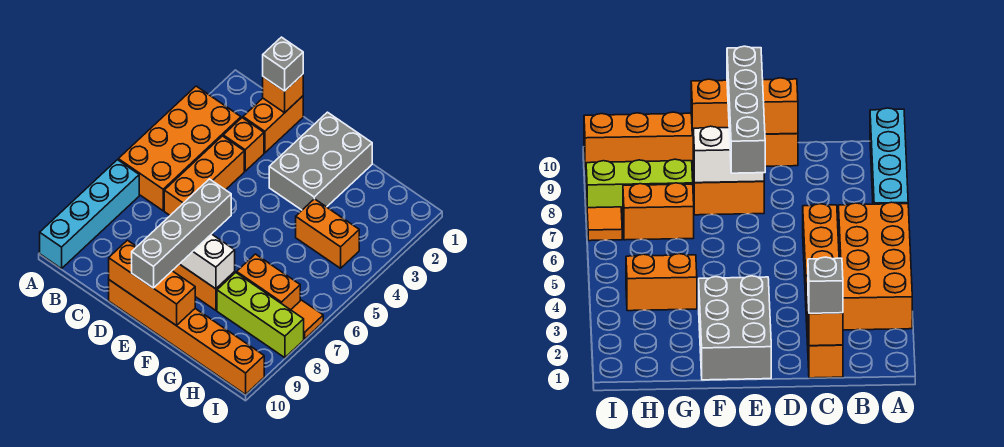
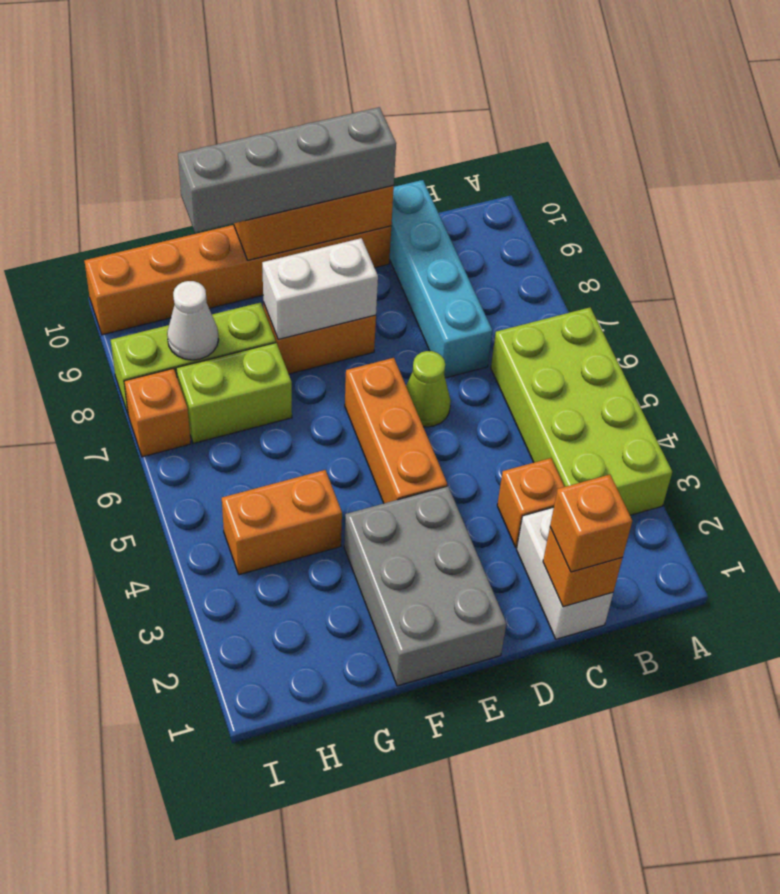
orange 2x4 brick [118,86,241,211] -> lime 2x4 brick [491,308,672,515]
cyan 1x4 brick [40,160,139,269] -> cyan 1x4 brick moved to [390,180,492,378]
orange 1x2 brick [243,96,303,153] -> white 1x2 brick [517,507,613,639]
grey 1x1 brick [263,37,303,91] -> orange 1x1 brick [550,475,632,572]
orange 1x3 brick [164,136,244,215] -> orange 1x3 brick moved to [345,358,447,503]
none -> lime 1x1 cone [406,351,451,427]
grey 1x4 brick [132,179,231,288] -> grey 1x4 brick turned to [178,107,396,232]
orange 1x2 brick [237,254,300,310] -> lime 1x2 brick [176,343,292,444]
none -> white 1x1 cone [167,281,219,360]
orange 1x1 tile [291,300,323,339] -> orange 1x1 brick [124,368,191,457]

